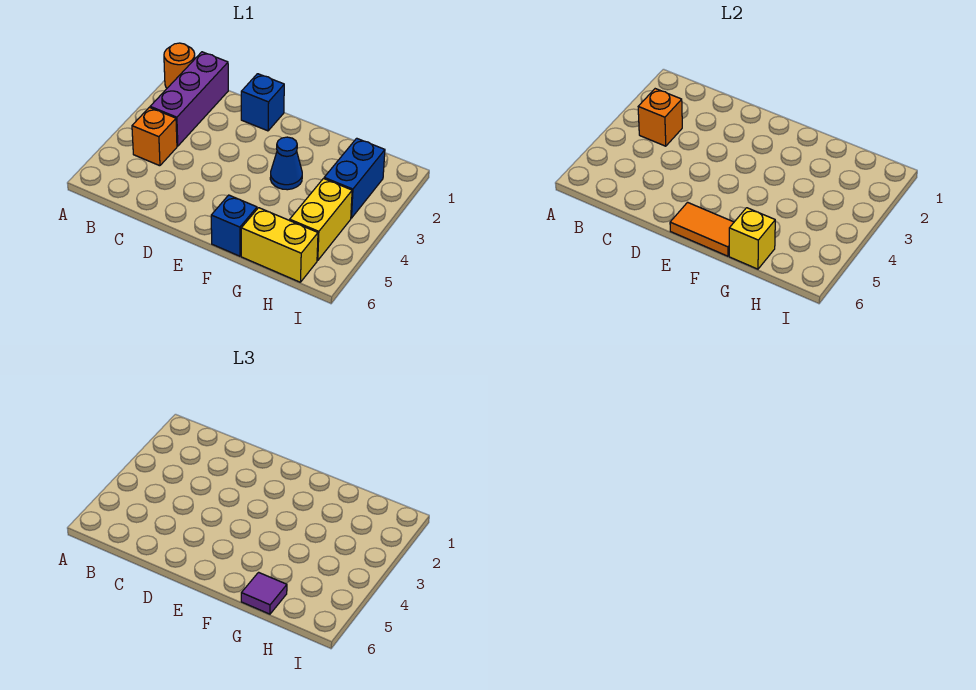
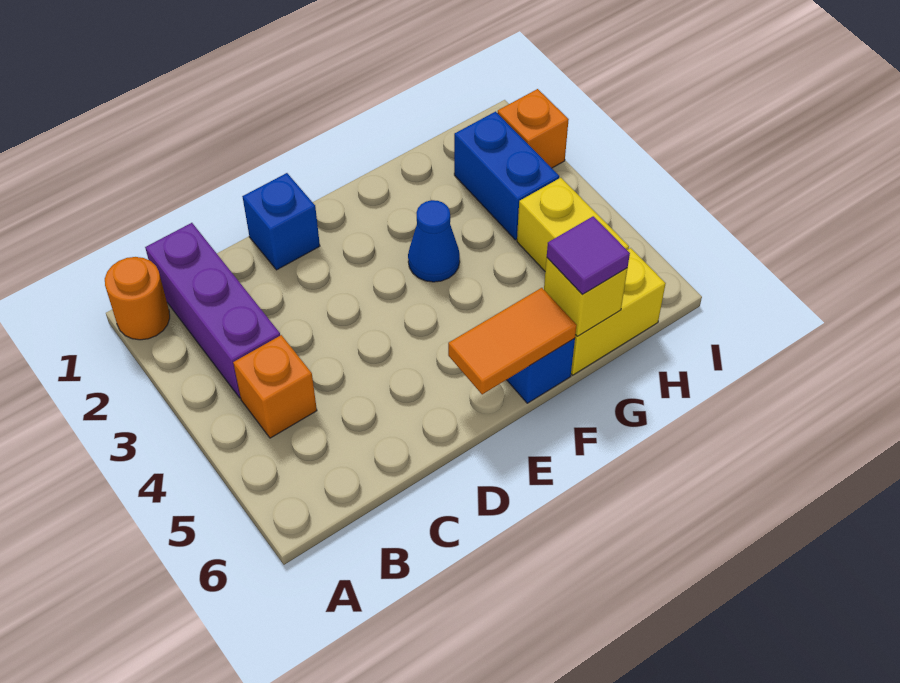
orange 1x1 brick [638,89,682,146] -> orange 1x1 brick moved to [498,89,569,168]

